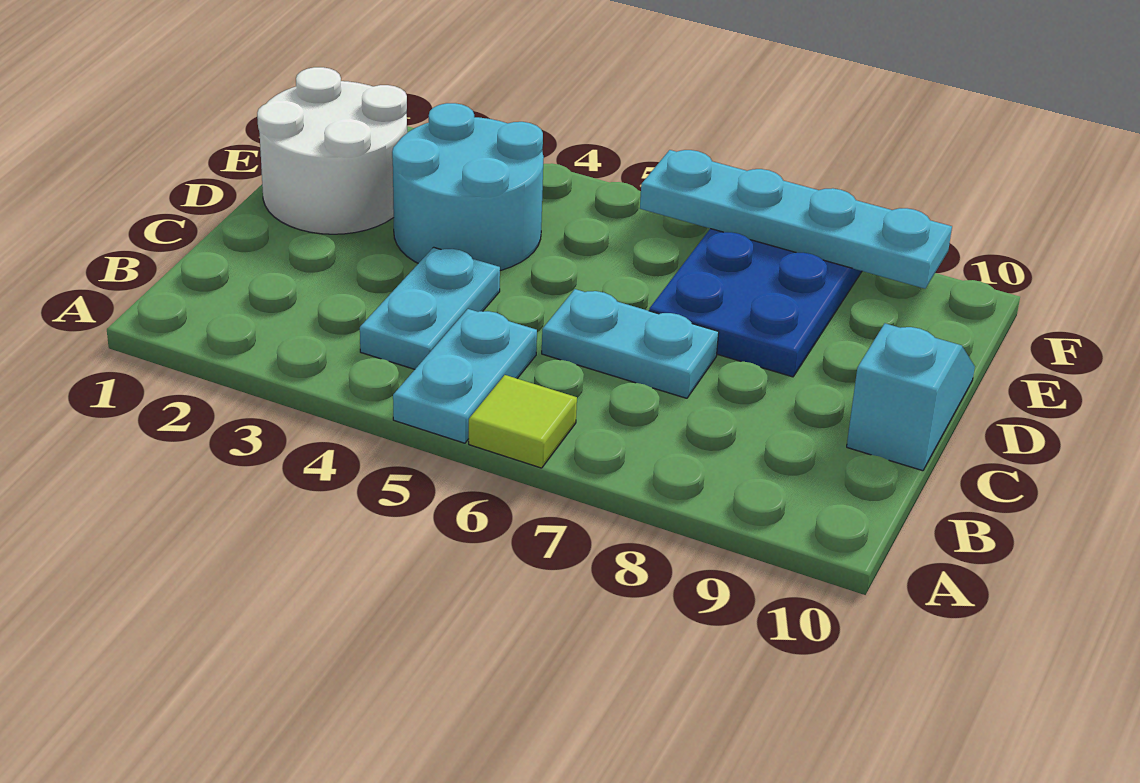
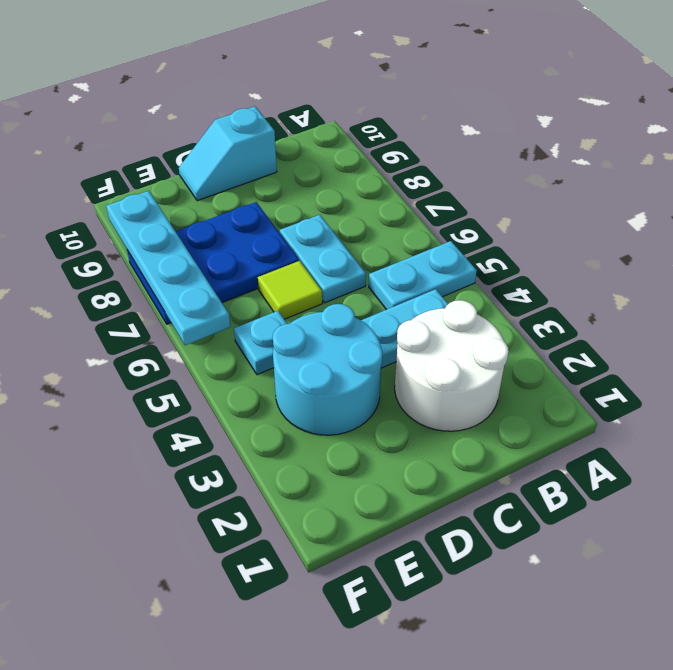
lime 1x1 tile [469,375,577,468] -> lime 1x1 tile moved to [258,261,322,319]
white 2x2 round brick [257,67,407,234] -> white 2x2 round brick moved to [395,300,509,431]
none -> cyan 1x1 plate [234,311,287,375]

